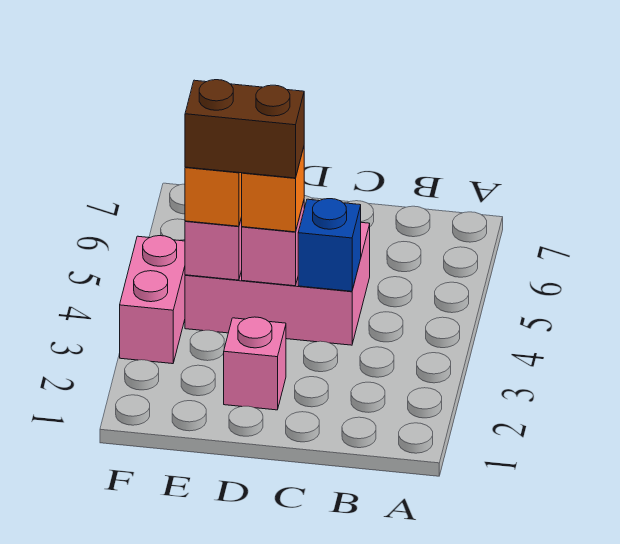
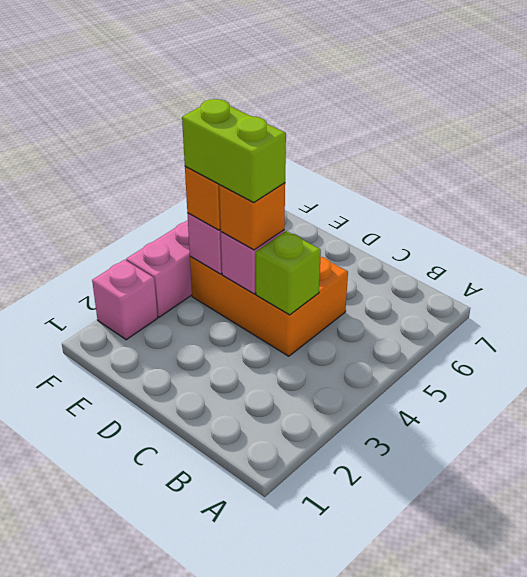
pink 2x3 brick [185,222,370,345] -> orange 2x3 brick [190,256,348,356]
blue 1x1 brick [298,199,361,291] -> lime 1x1 brick [256,231,321,315]
pink 1x1 brick [224,317,286,410] -> pink 1x1 brick moved to [92,260,158,340]
brown 1x2 brick [185,80,304,178] -> lime 1x2 brick [182,99,286,202]

